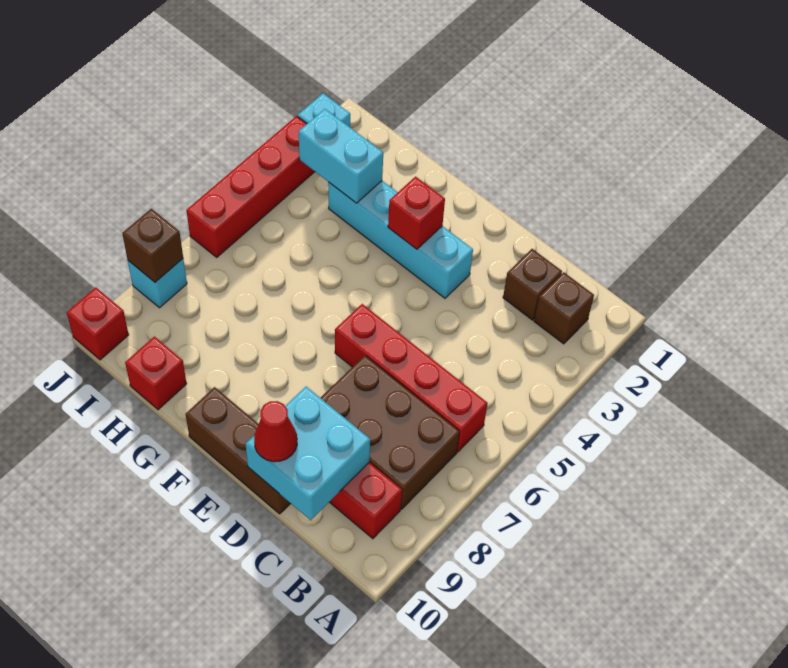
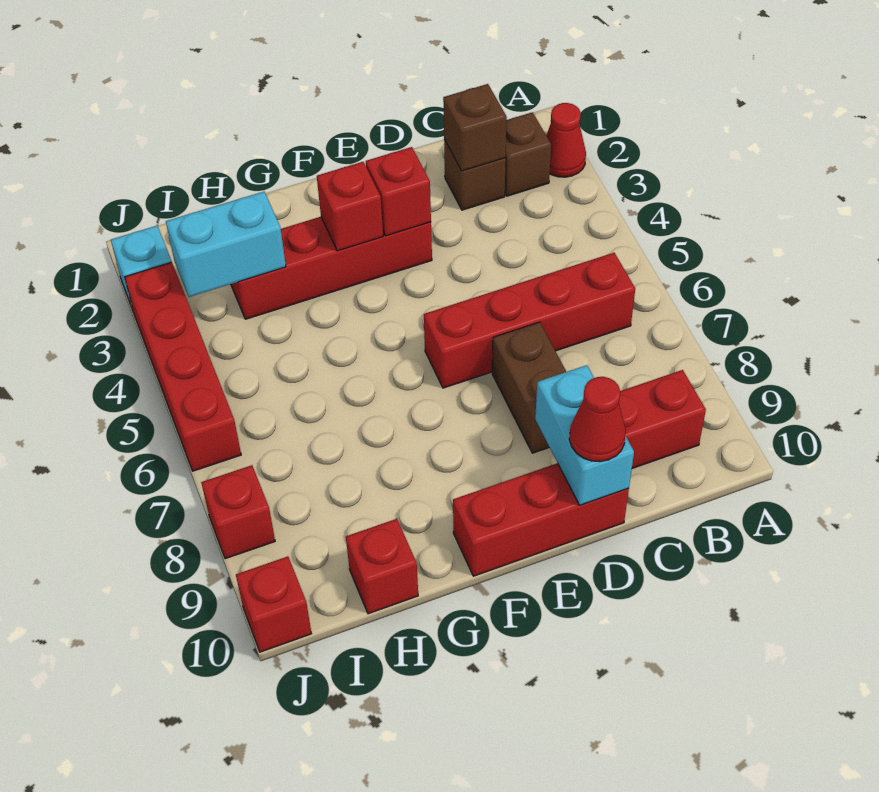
none -> red 1x1 cone [546,103,586,177]
brown 2x3 brick [321,356,460,509] -> brown 1x2 brick [492,322,566,453]
cyan 2x2 brick [246,387,370,520] -> cyan 1x2 brick [535,365,634,505]
brown 1x3 brick [186,387,291,514] -> red 1x3 brick [453,463,629,576]
cyan 1x4 brick [328,181,473,298] -> red 1x4 brick [231,217,432,319]
none -> red 1x1 brick [366,147,431,236]
cyan 1x1 brick [128,259,187,308] -> red 1x1 brick [201,465,275,559]
brown 1x1 brick [122,209,183,282] -> brown 1x1 brick moved to [443,84,507,171]

